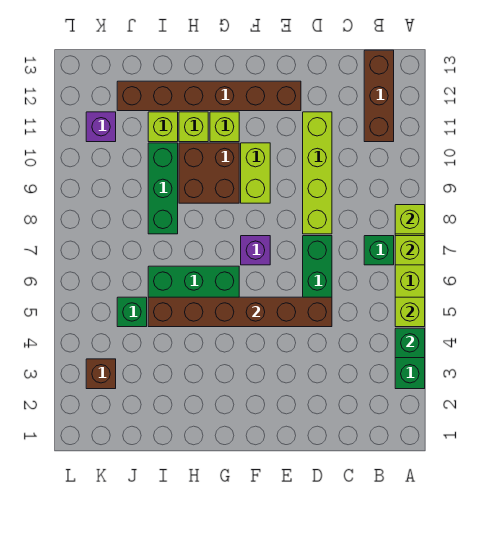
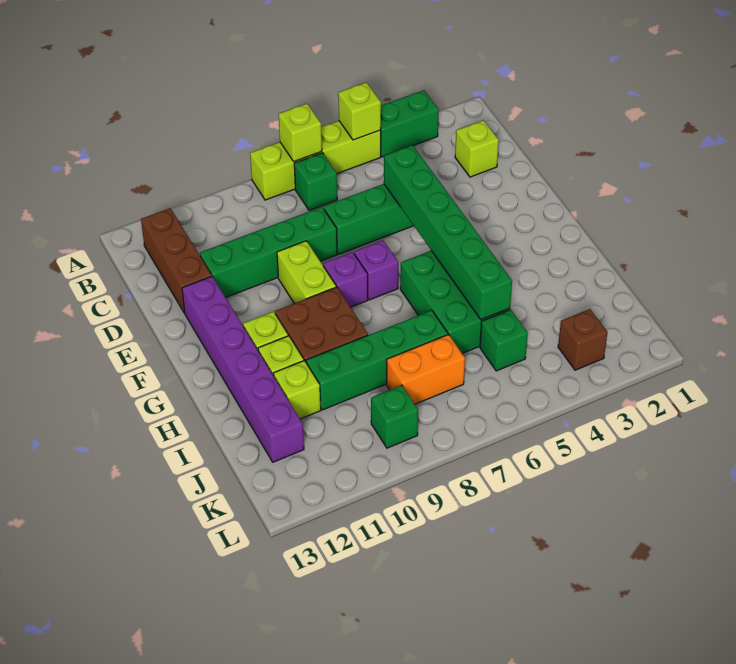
green 1x1 brick [395,328,425,358] -> green 1x1 brick moved to [371,385,418,448]
lime 1x1 brick [395,205,425,234] -> lime 1x1 brick moved to [455,120,499,177]
brown 1x3 brick [364,50,394,142] -> brown 1x3 brick turned to [141,208,212,313]
brown 1x6 brick [148,297,332,327] -> green 1x6 brick [384,145,512,320]
lime 1x4 brick [303,112,332,234] -> green 1x4 brick [200,207,337,297]
brown 1x6 brick [117,81,301,111] -> purple 1x6 brick [182,277,304,462]
lime 1x2 brick [241,143,270,203] -> lime 1x2 brick turned to [277,241,336,303]
green 1x3 brick [148,143,178,234] -> green 1x4 brick [306,310,448,410]
none -> orange 1x2 brick [387,335,465,404]
purple 1x1 brick [86,112,116,142] -> purple 1x1 brick moved to [323,252,368,307]

